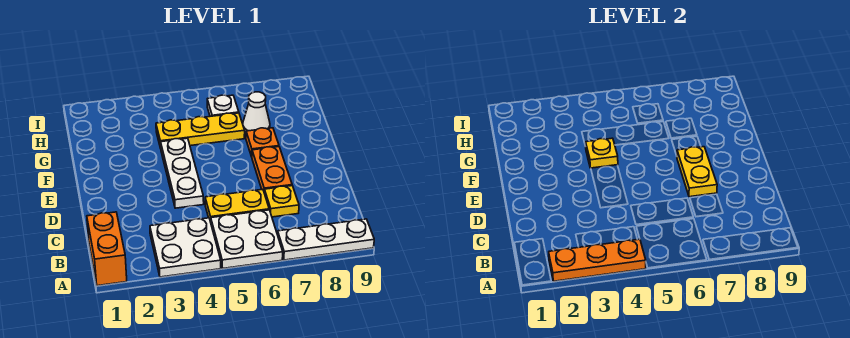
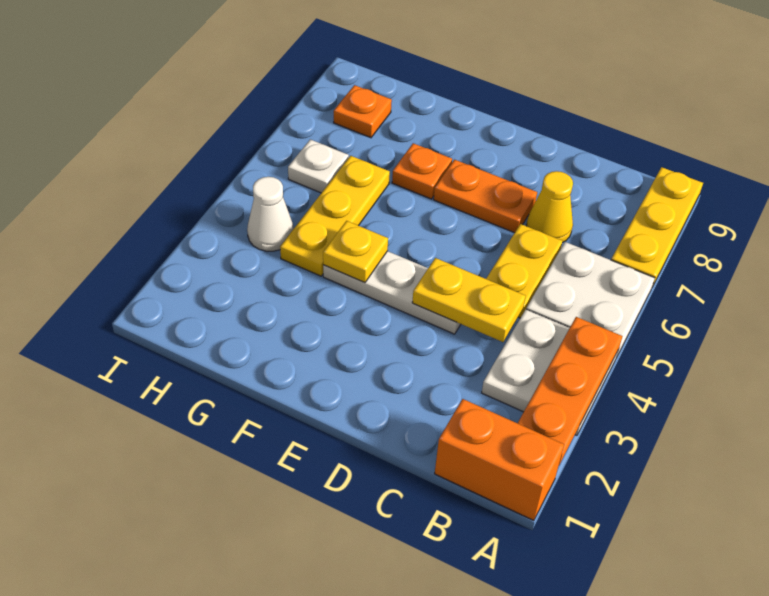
white 1x3 plate [278,219,374,260] -> yellow 1x3 plate [611,167,703,287]
yellow 1x1 plate [264,186,299,217] -> yellow 1x1 cone [526,171,573,242]
yellow 1x2 plate [677,147,717,197] -> yellow 1x2 plate moved to [412,258,526,342]
white 1x1 cone [243,92,270,133] -> white 1x1 cone moved to [247,177,294,251]
none -> orange 1x1 plate [334,85,392,138]

